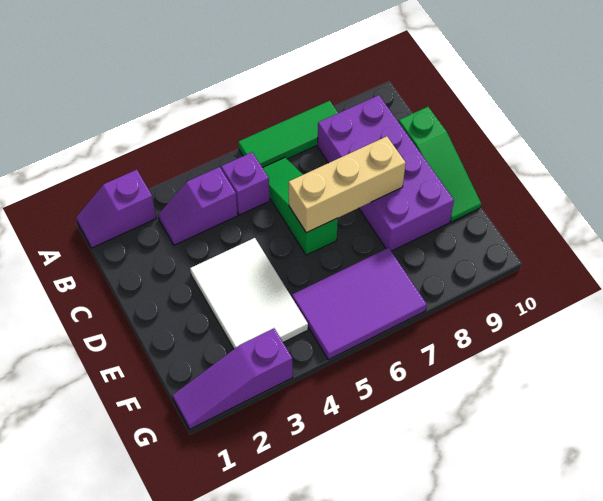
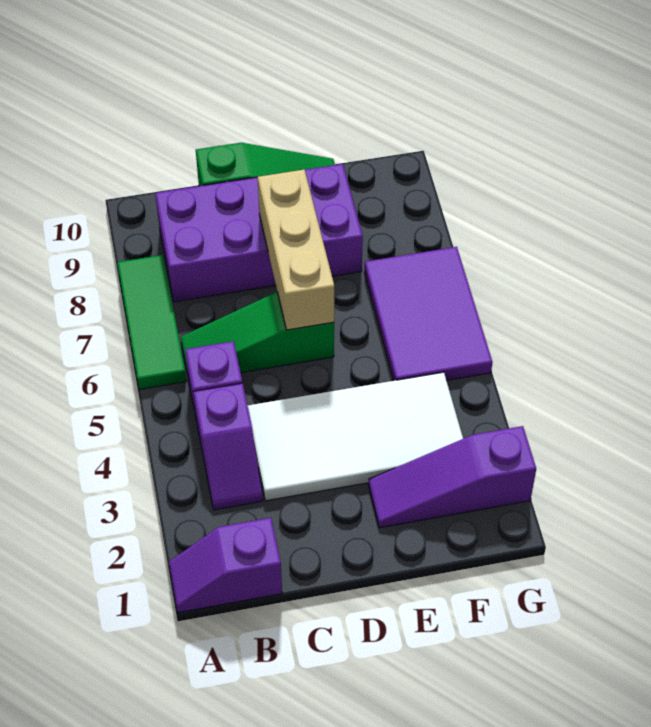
purple 1x2 slope [76,170,156,248] -> purple 1x2 slope turned to [169,518,282,613]
white 2x3 tile [190,238,308,349] -> white 2x4 tile [248,372,463,501]
purple 1x3 slope [172,328,293,429] -> purple 1x3 slope turned to [368,426,536,528]

